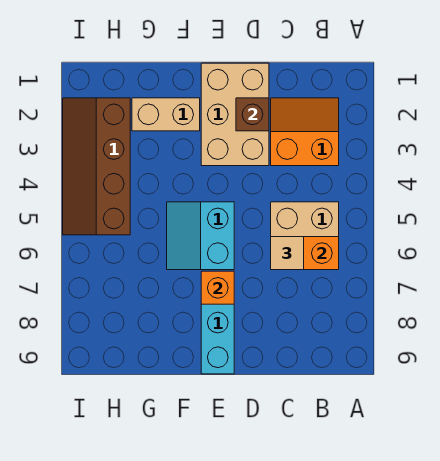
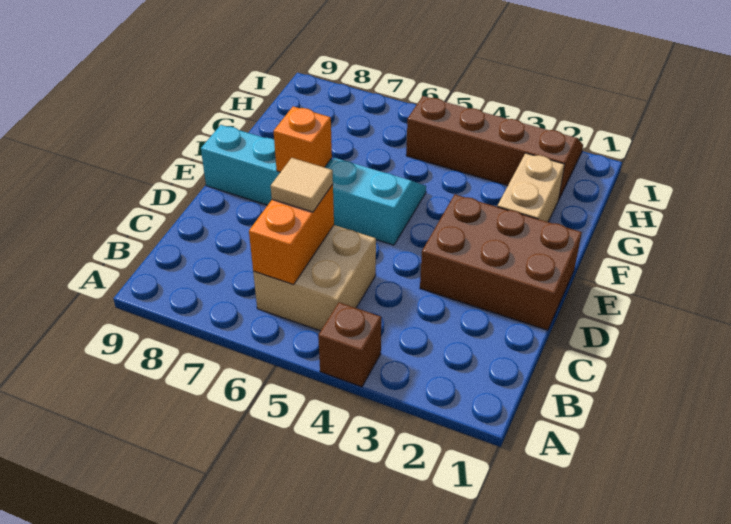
orange 2x2 slope [271,98,339,166] -> none
tan 2x3 brick [201,63,269,166] -> brown 2x3 brick [420,195,582,330]
brown 1x1 brick [236,98,269,131] -> brown 1x1 brick moved to [318,302,381,387]

